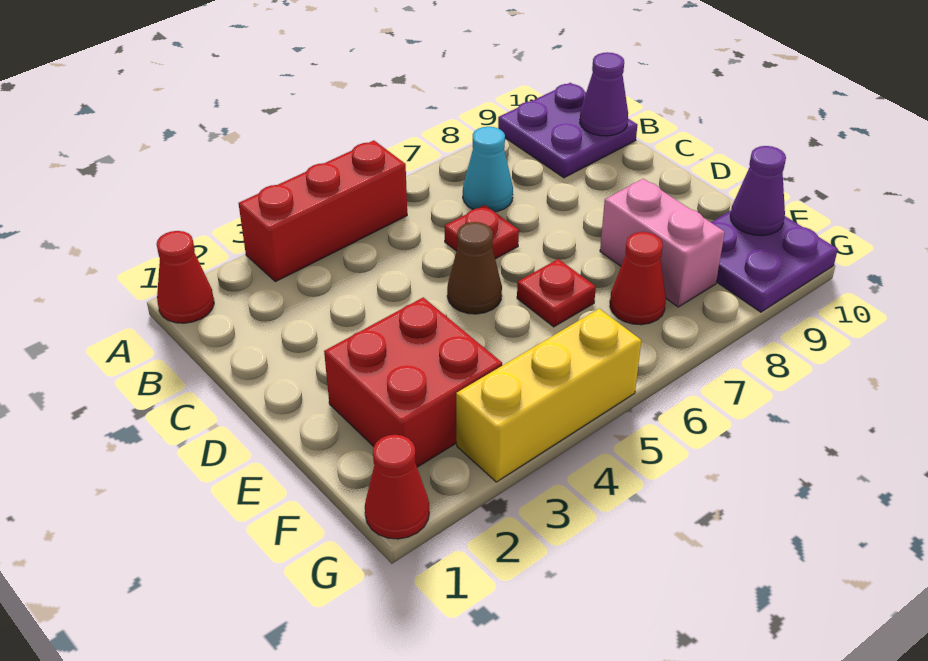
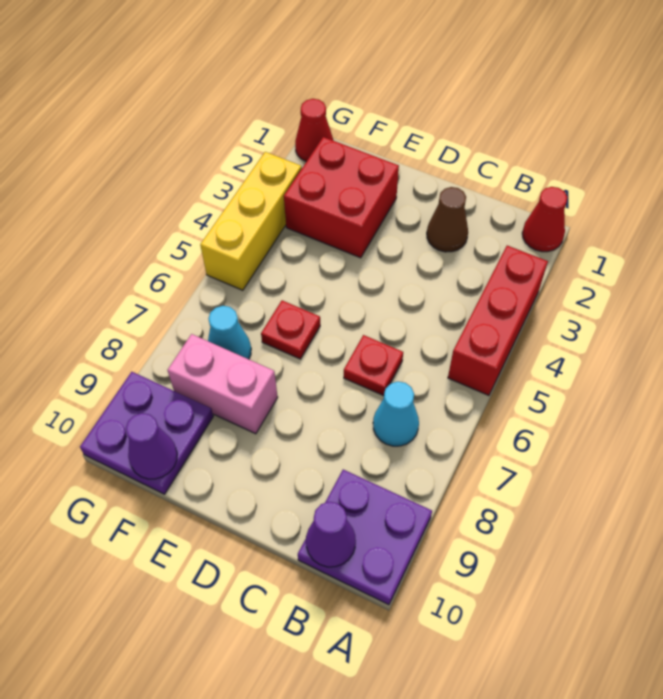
brown 1x1 cone [447,222,502,314] -> brown 1x1 cone moved to [427,187,468,252]
red 1x1 cone [610,232,666,325] -> cyan 1x1 cone [208,306,251,359]

